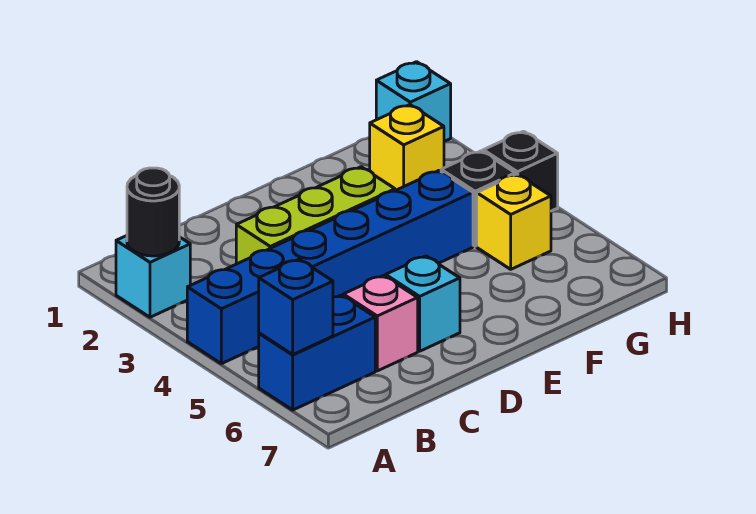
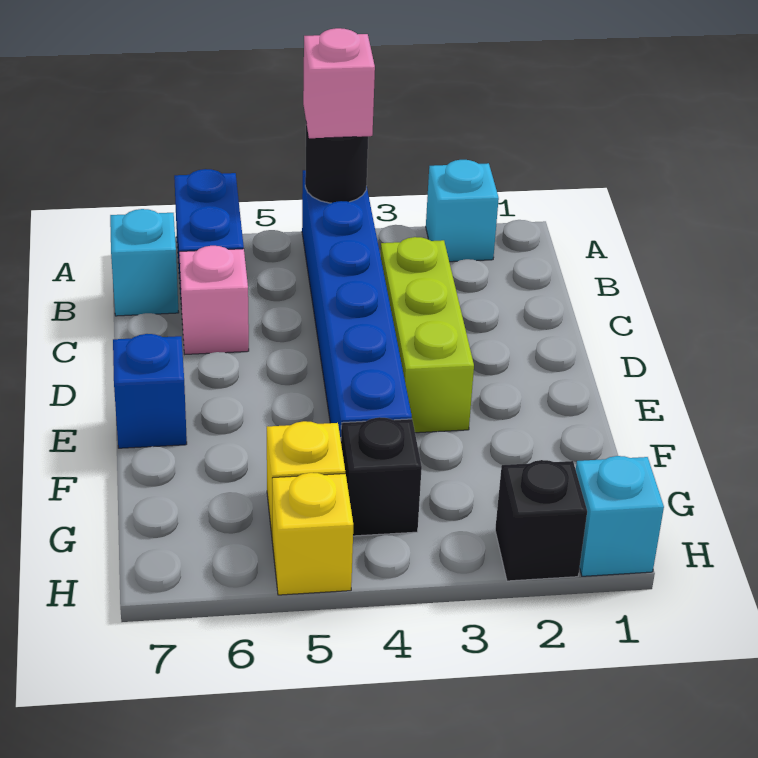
black 1x1 round brick [127,168,179,256] -> black 1x1 round brick moved to [305,123,368,203]
none -> pink 1x1 brick [303,28,375,138]
blue 1x1 brick [259,259,333,354] -> blue 1x1 brick moved to [113,334,187,448]
cyan 1x1 brick [386,256,460,351] -> cyan 1x1 brick moved to [110,209,179,316]
yellow 1x1 brick [370,105,444,190] -> yellow 1x1 brick moved to [272,473,353,595]
black 1x1 brick [483,131,558,211] -> black 1x1 brick moved to [495,460,587,581]

